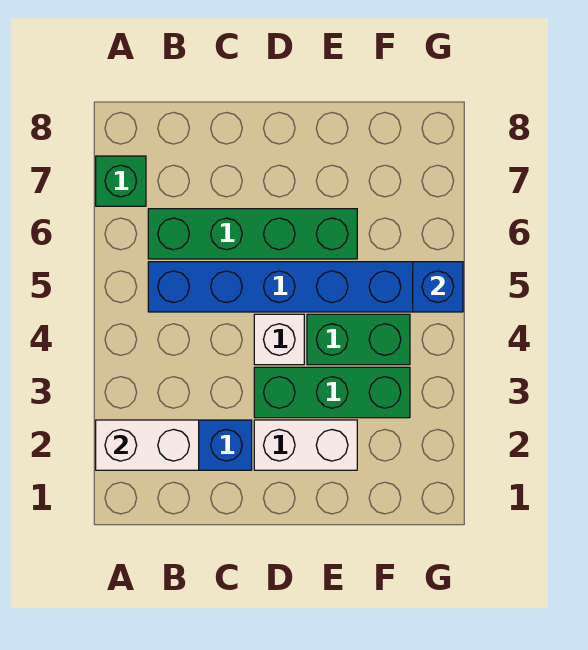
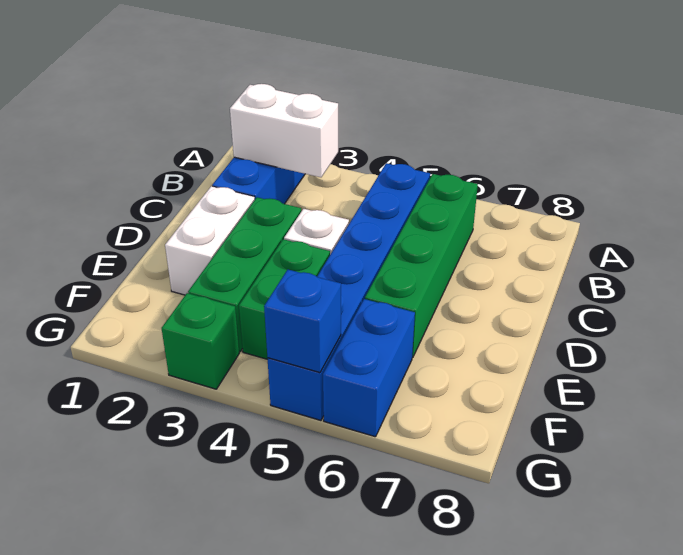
white 1x2 brick [96,420,199,470] -> white 1x2 brick turned to [230,84,338,177]
green 1x1 brick [96,156,146,206] -> green 1x1 brick moved to [162,293,239,389]
none -> blue 1x2 brick [323,299,415,437]

